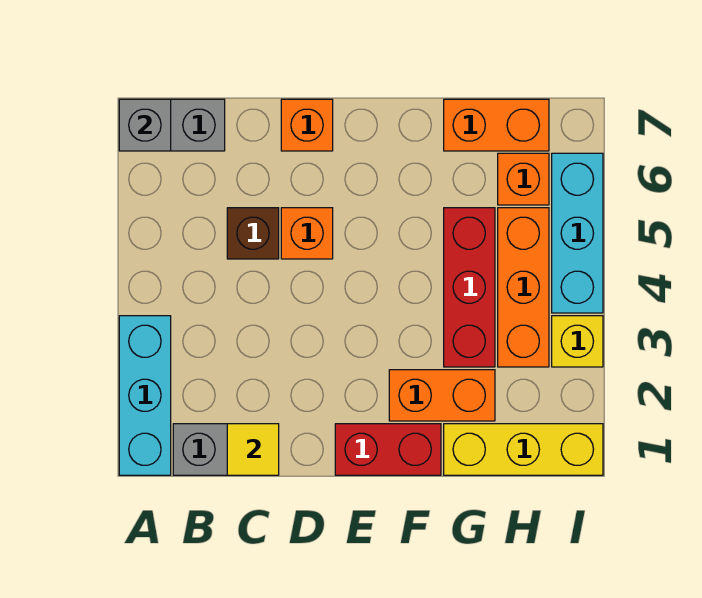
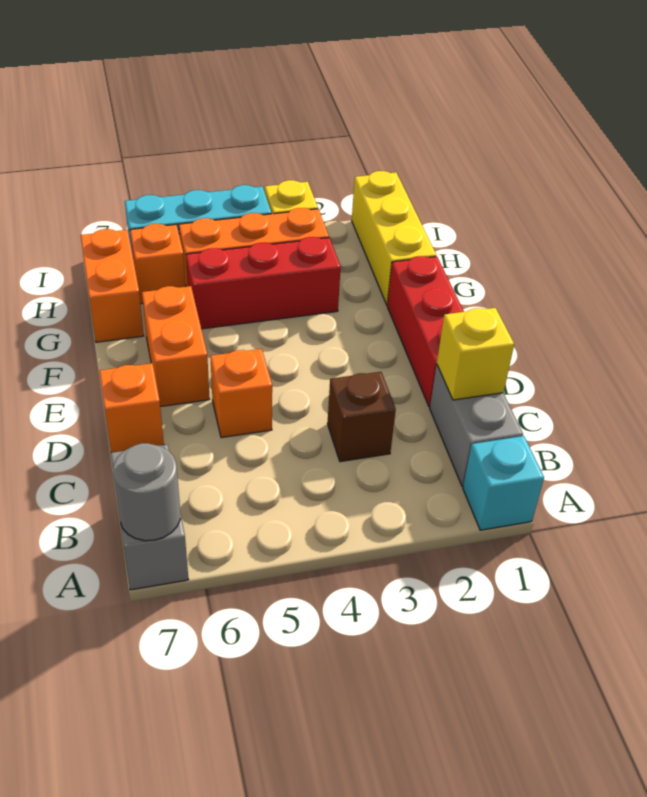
cyan 1x3 brick [119,316,171,475] -> cyan 1x1 brick [463,436,544,530]
grey 1x1 brick [119,99,171,151] -> grey 1x1 round brick [113,443,180,541]
yellow 1x1 tile [227,424,279,475] -> yellow 1x1 brick [437,308,514,400]
brown 1x1 brick [227,208,279,259] -> brown 1x1 brick moved to [327,372,396,462]
red 1x2 brick [335,424,441,475] -> red 1x3 brick [387,256,464,407]
orange 1x2 brick [389,370,495,421] -> orange 1x2 brick moved to [142,286,210,407]

